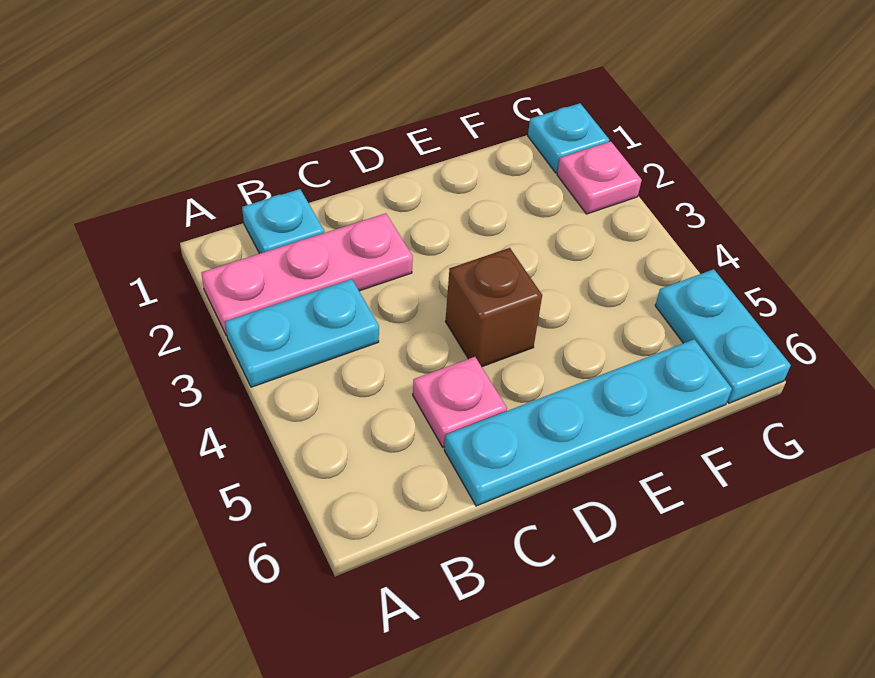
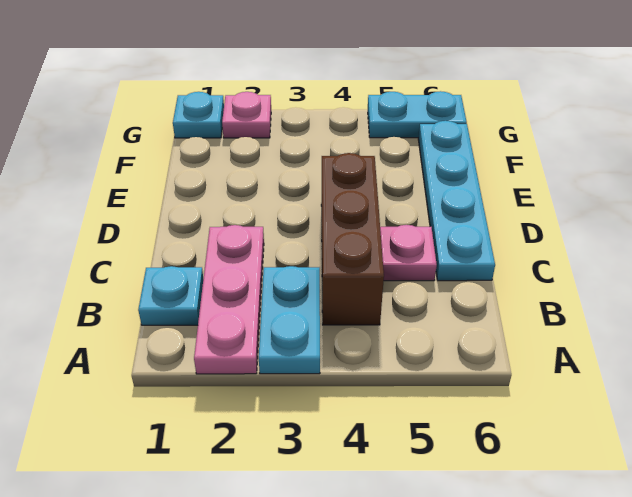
brown 1x1 brick [445,248,542,367] -> brown 1x3 brick [321,153,384,325]

